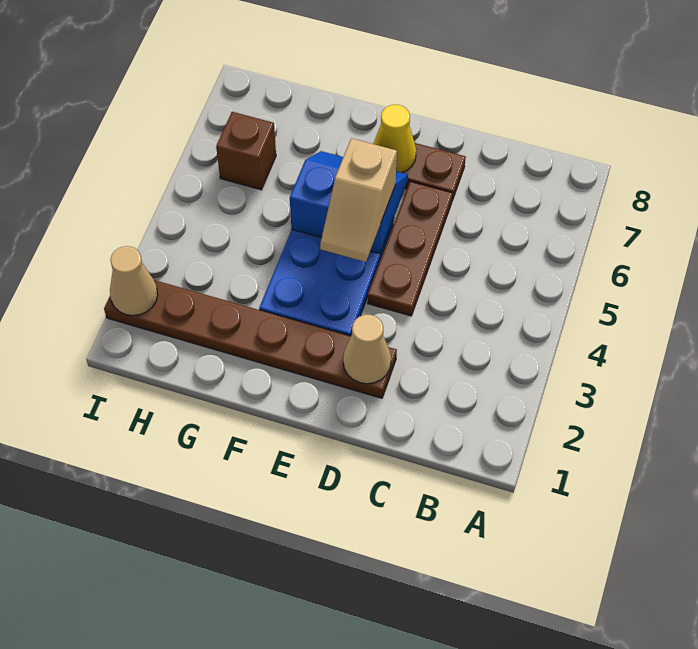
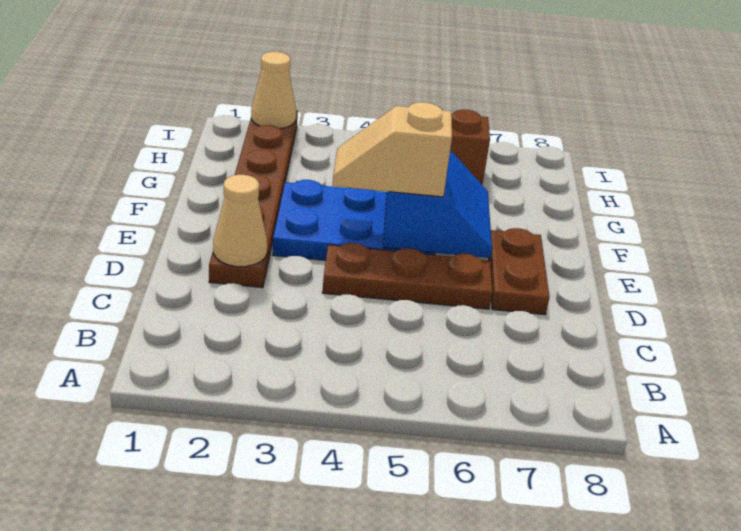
yellow 1x1 cone [373,105,416,173] -> none

